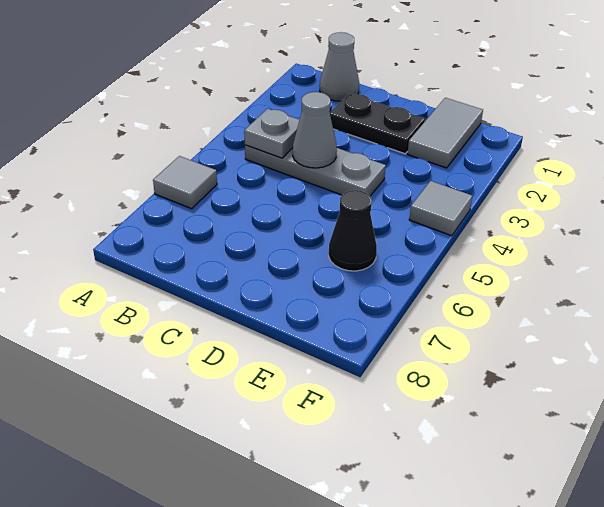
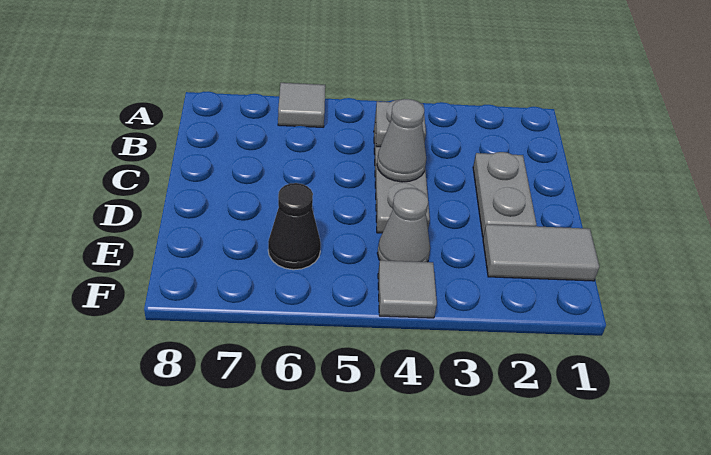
grey 1x1 cone [320,32,359,101] -> grey 1x1 cone moved to [377,188,430,262]
black 1x2 plate [330,93,425,154] -> grey 1x2 plate [473,152,537,236]

